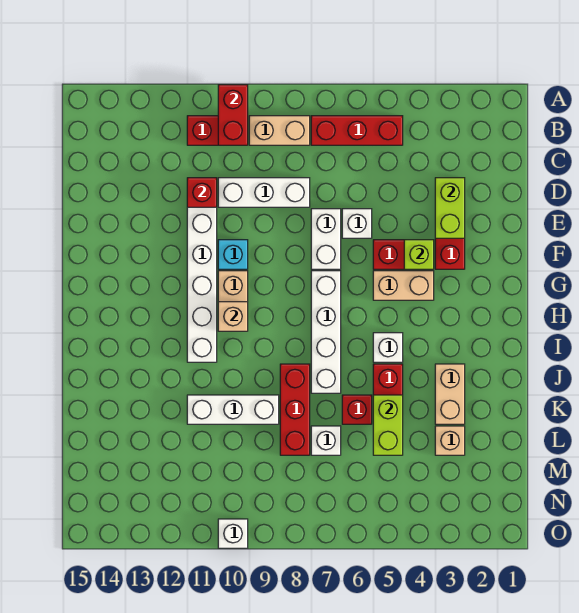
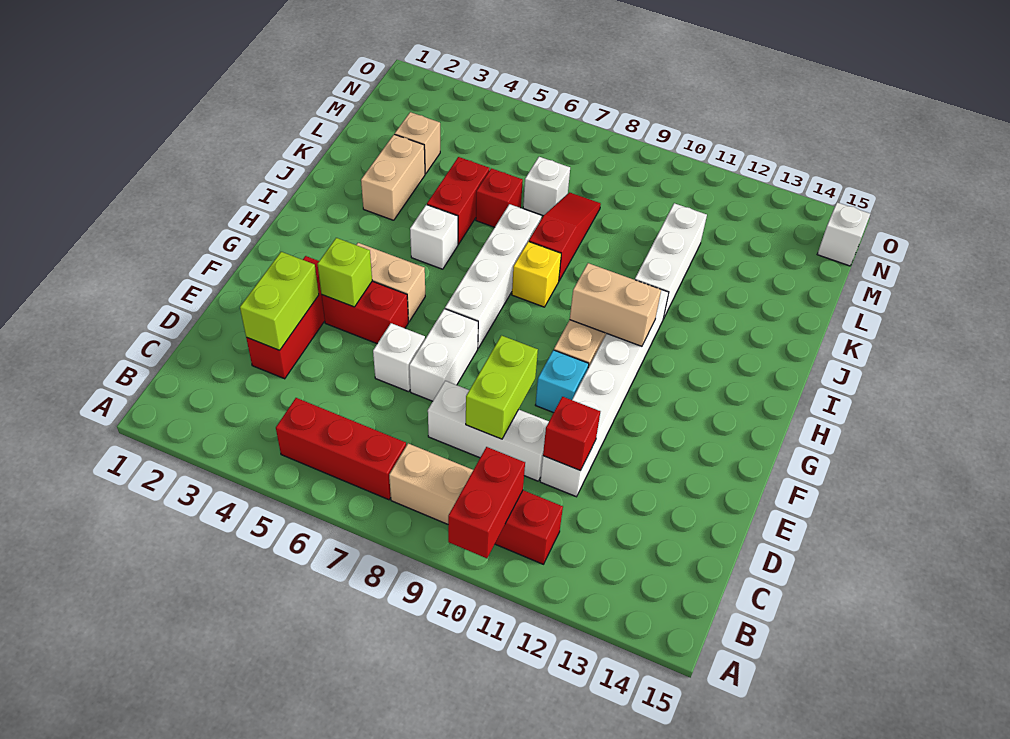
tan 1x1 brick [218,302,248,331] -> tan 1x2 brick [570,263,661,346]
none -> yellow 1x1 brick [512,242,561,307]
red 1x3 brick [280,364,310,455] -> red 1x3 slope [529,192,601,280]
lime 1x2 brick [373,395,403,455] -> lime 1x2 brick moved to [466,335,538,439]
white 1x3 brick [187,395,279,424] -> white 1x3 brick turned to [635,203,707,319]
white 1x1 brick [218,519,248,548] -> white 1x1 brick moved to [817,202,870,266]

